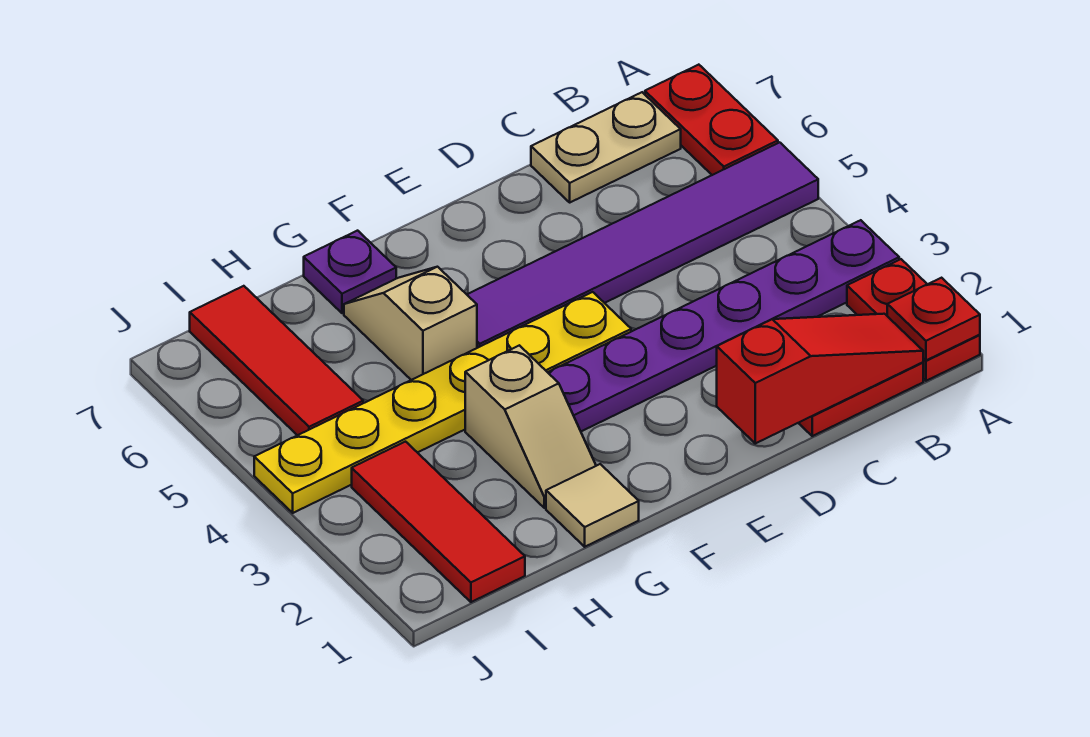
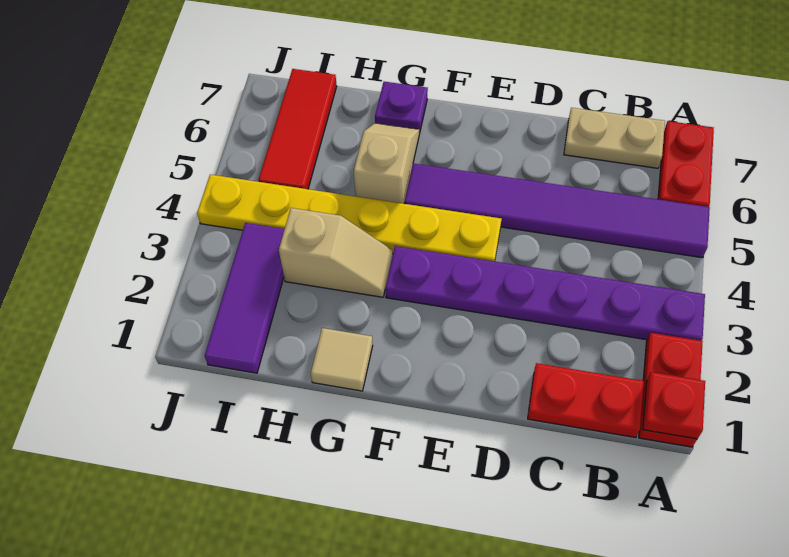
red 1x3 slope [717,314,923,443] -> none
tan 1x2 slope [465,345,596,508] -> tan 1x2 slope turned to [279,208,393,297]
red 1x3 tile [352,442,525,602] -> purple 1x3 tile [205,223,284,373]

